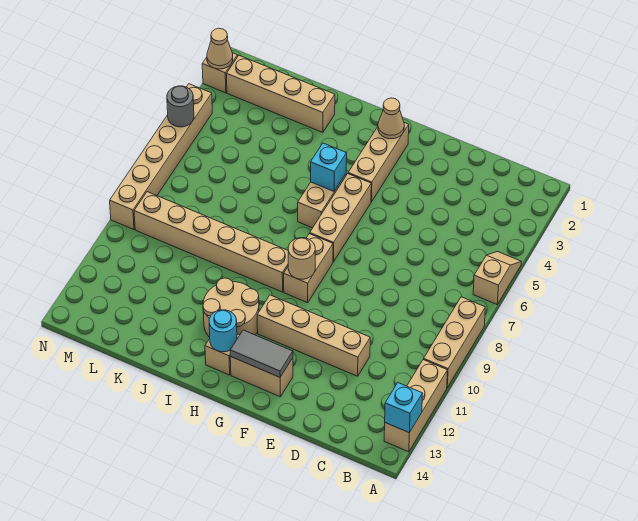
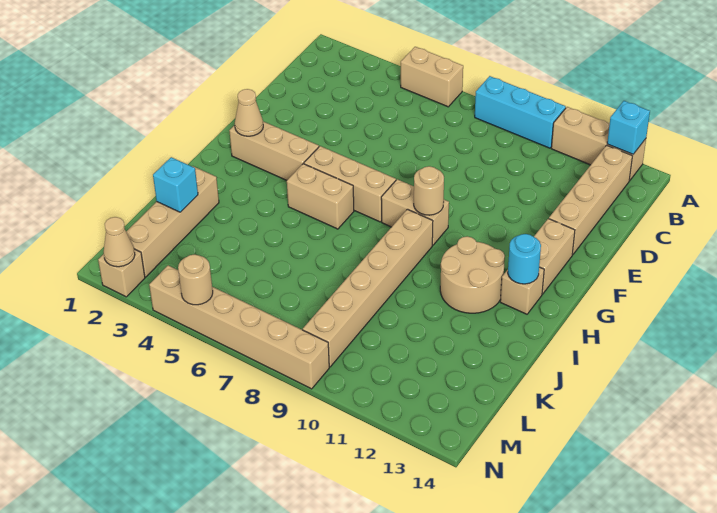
tan 1x2 slope [473,252,521,304] -> tan 1x2 brick [401,47,463,107]
tan 1x3 brick [424,297,485,388] -> cyan 1x3 brick [475,76,566,148]
tan 1x4 brick [257,295,370,376] -> tan 1x4 brick moved to [549,145,632,255]
grey 1x2 tile [230,330,293,377] -> none
cyan 1x1 brick [311,143,347,191] -> cyan 1x1 brick moved to [153,157,198,212]
grey 1x1 round brick [167,86,194,127] -> tan 1x1 round brick [178,254,213,305]

